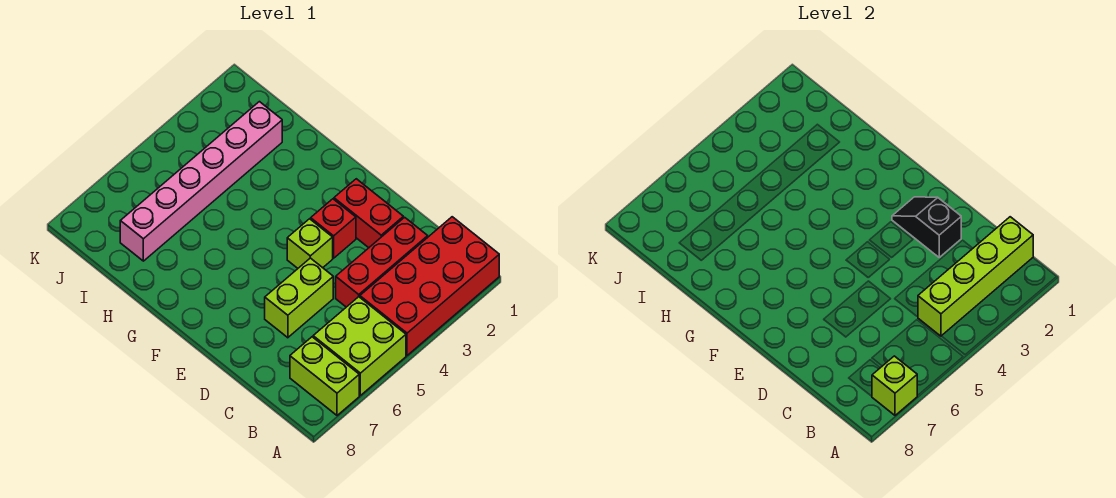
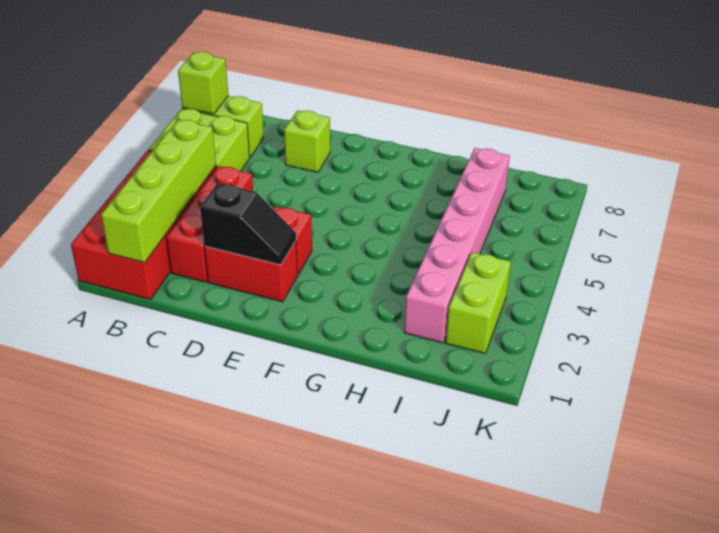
lime 1x2 brick [265,258,333,338] -> lime 1x2 brick moved to [446,252,511,353]
lime 1x1 brick [287,219,333,268] -> lime 1x1 brick moved to [284,111,330,172]

